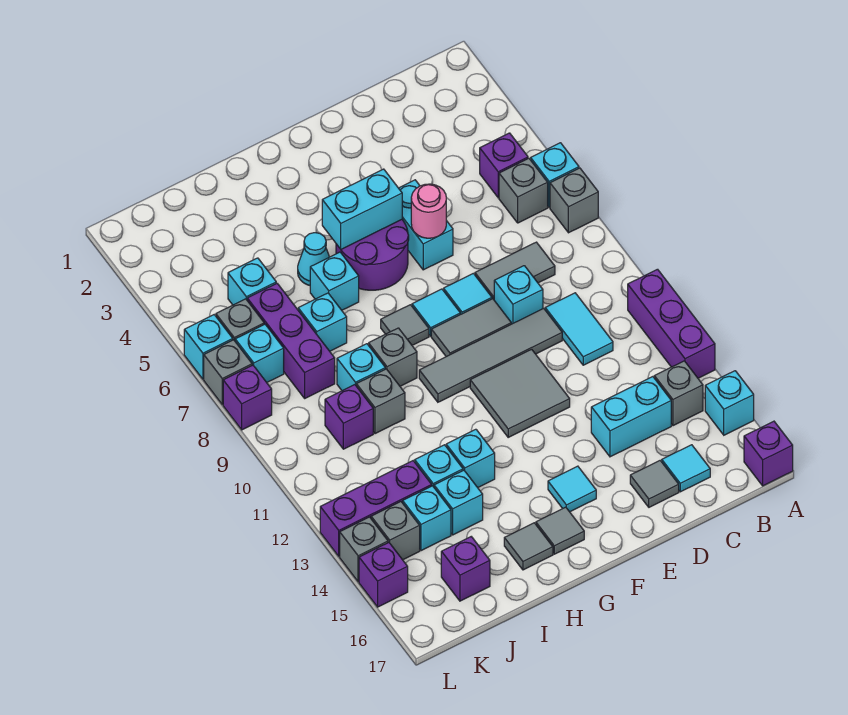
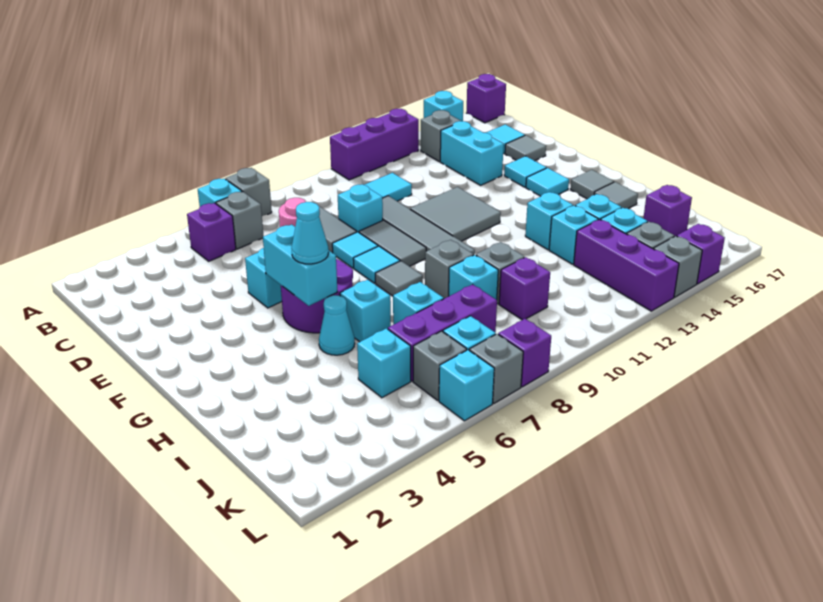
none -> cyan 1x1 tile [504,156,547,187]
none -> cyan 1x1 cone [292,202,329,264]

